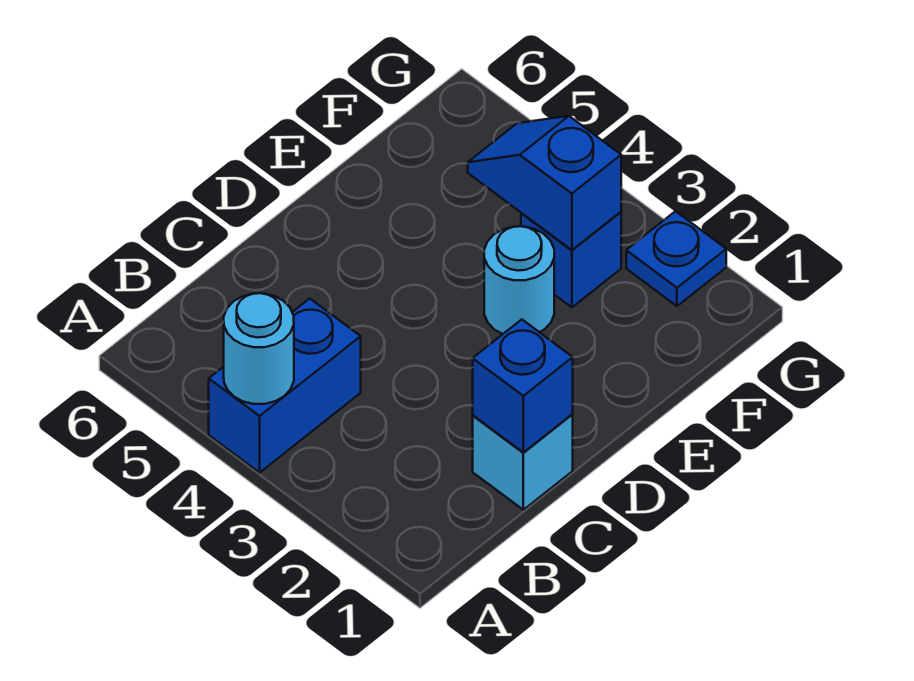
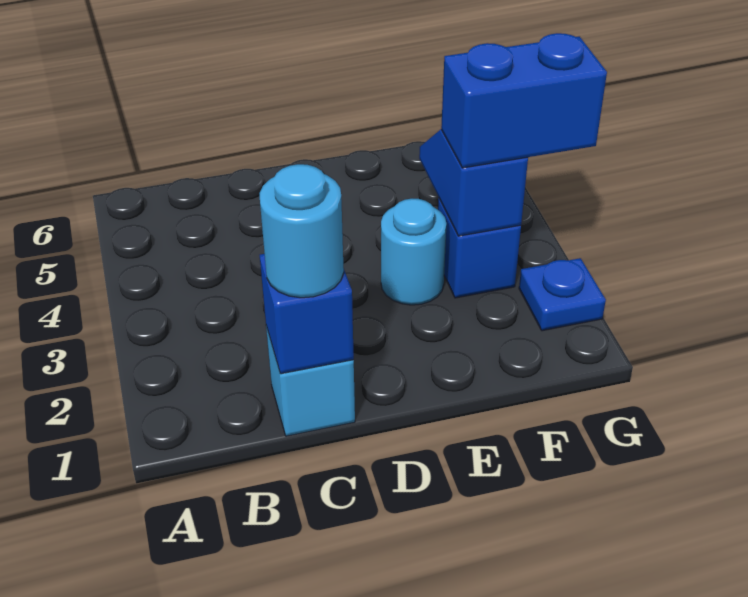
blue 1x2 brick [209,299,361,473] -> blue 1x2 brick moved to [441,33,607,168]
cyan 1x1 round brick [224,293,294,404] -> cyan 1x1 round brick moved to [260,164,344,298]

